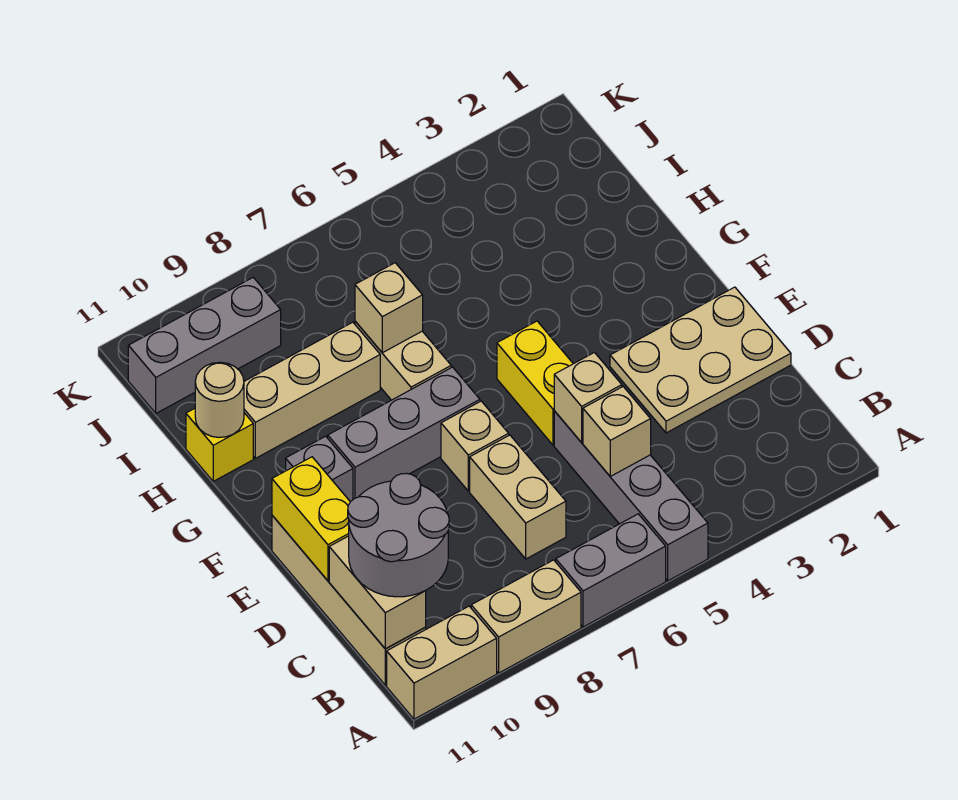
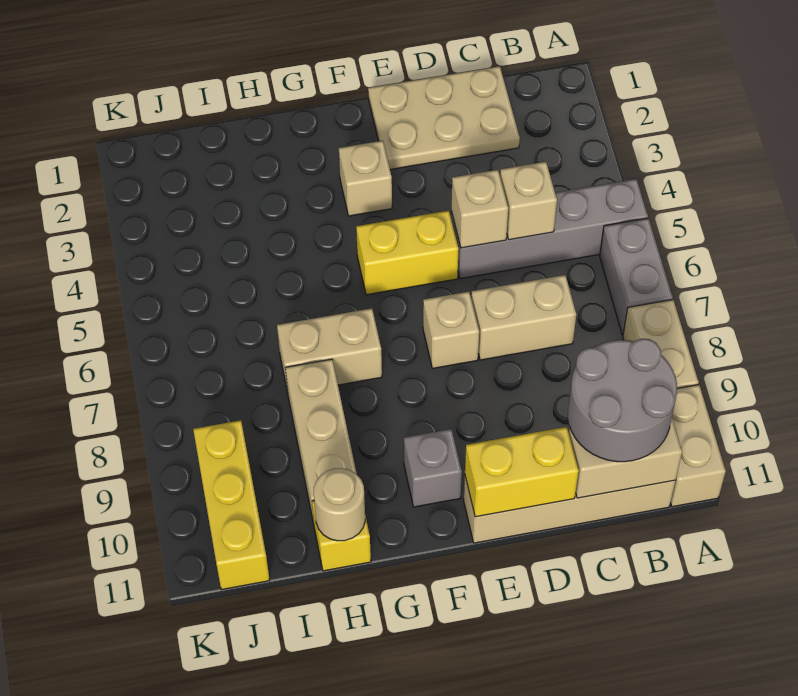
tan 2x3 plate [610,287,791,433] -> tan 2x3 plate turned to [368,66,520,169]
grey 1x3 brick [328,367,480,499] -> none
tan 1x1 brick [355,263,423,353] -> tan 1x1 brick moved to [339,141,392,216]
grey 1x3 brick [128,278,281,413] -> yellow 1x3 brick [193,420,270,590]

